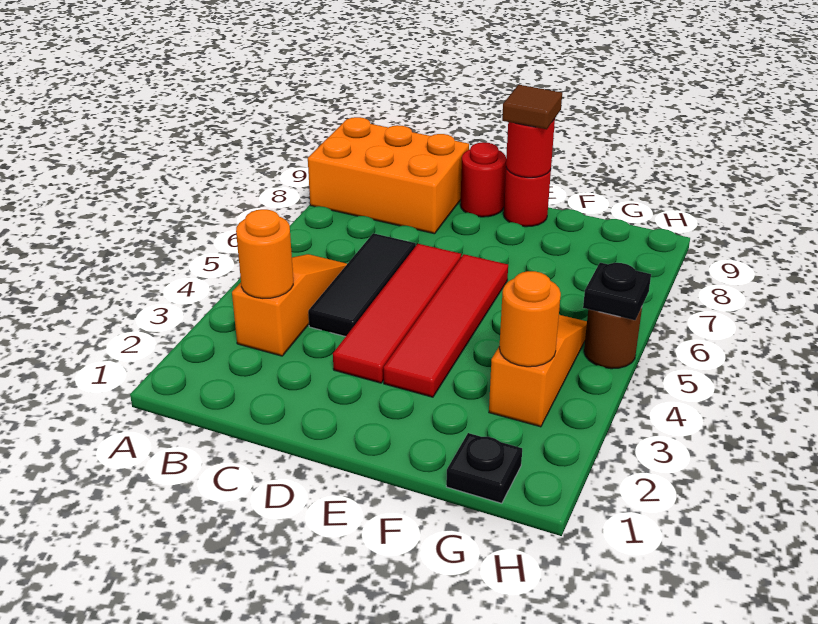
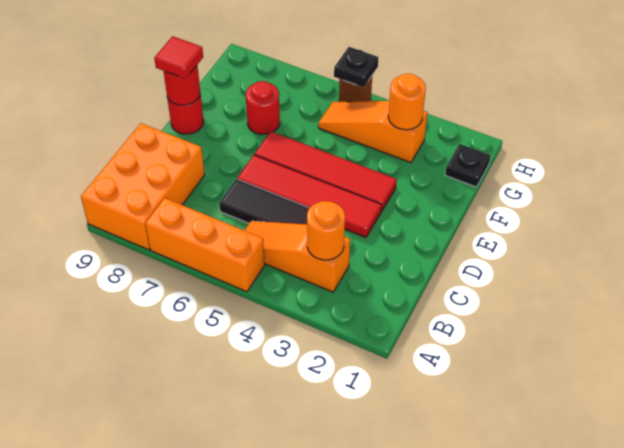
none -> orange 1x3 brick [145,198,265,292]
red 1x1 round brick [460,142,506,217] -> red 1x1 round brick moved to [246,81,280,134]
brown 1x1 tile [502,85,562,129] -> red 1x1 tile [154,36,203,79]

